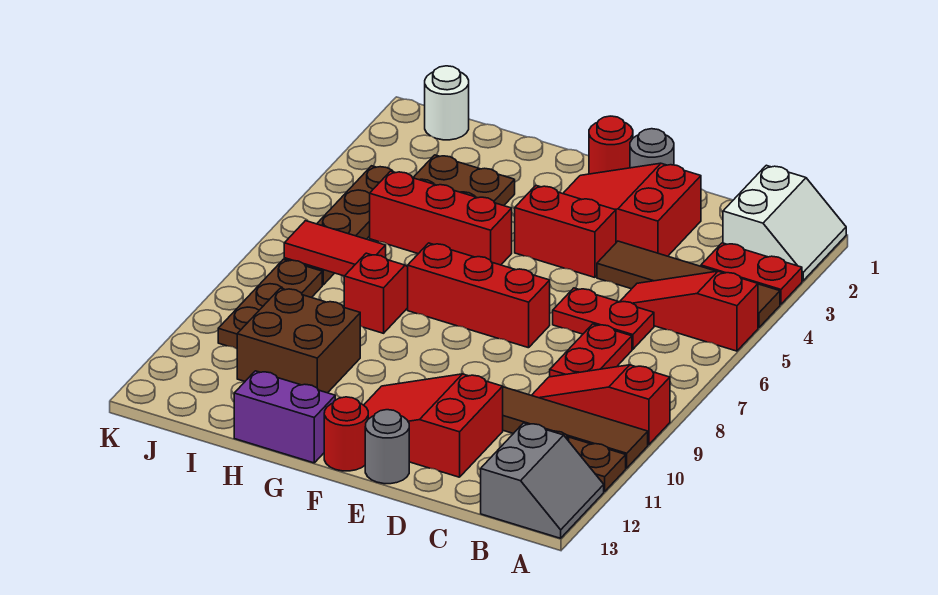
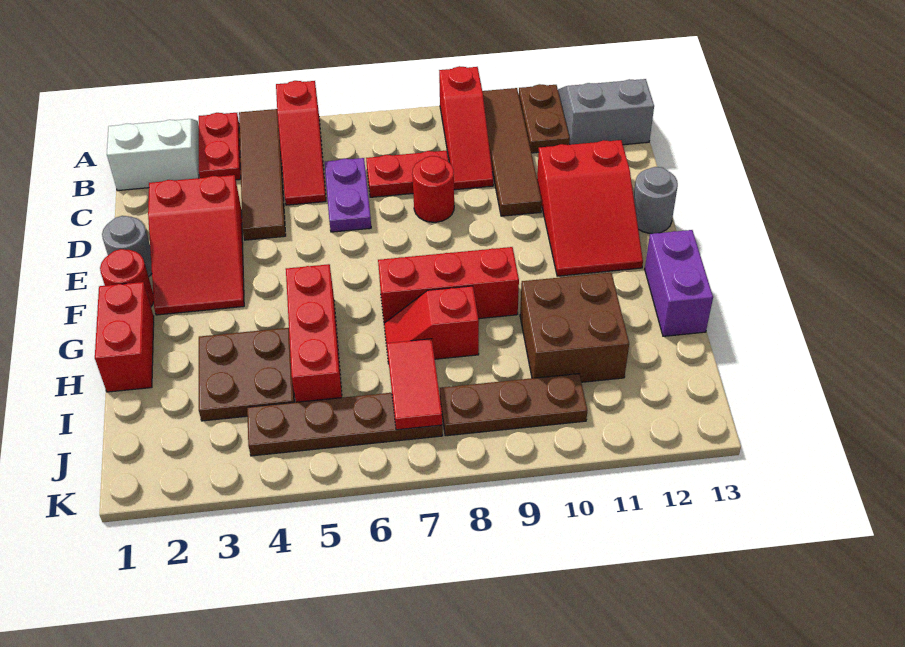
red 1x2 plate [553,288,654,349] -> purple 1x2 plate [325,158,371,232]
red 1x2 brick [515,186,616,277] -> red 1x2 brick moved to [95,282,154,392]
red 1x3 brick [408,243,550,348] -> red 1x3 brick turned to [378,247,519,323]
red 1x1 round brick [324,397,368,471] -> red 1x1 round brick moved to [412,156,454,222]
white 1x1 round brick [425,66,469,140] -> none

